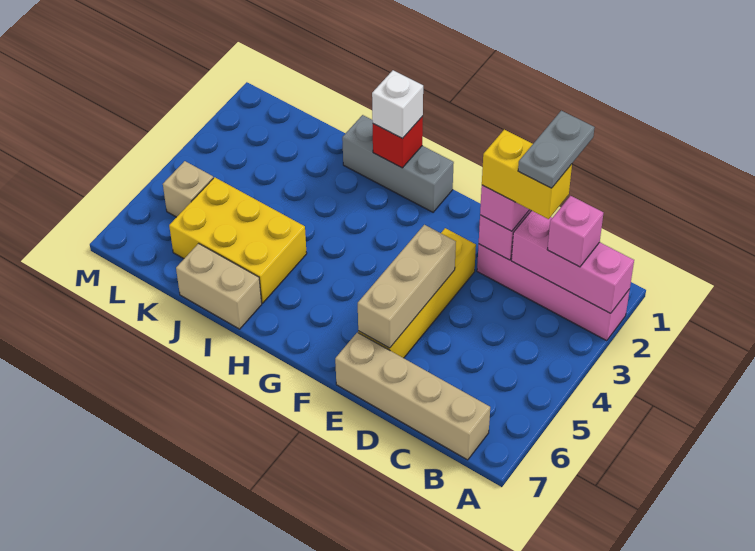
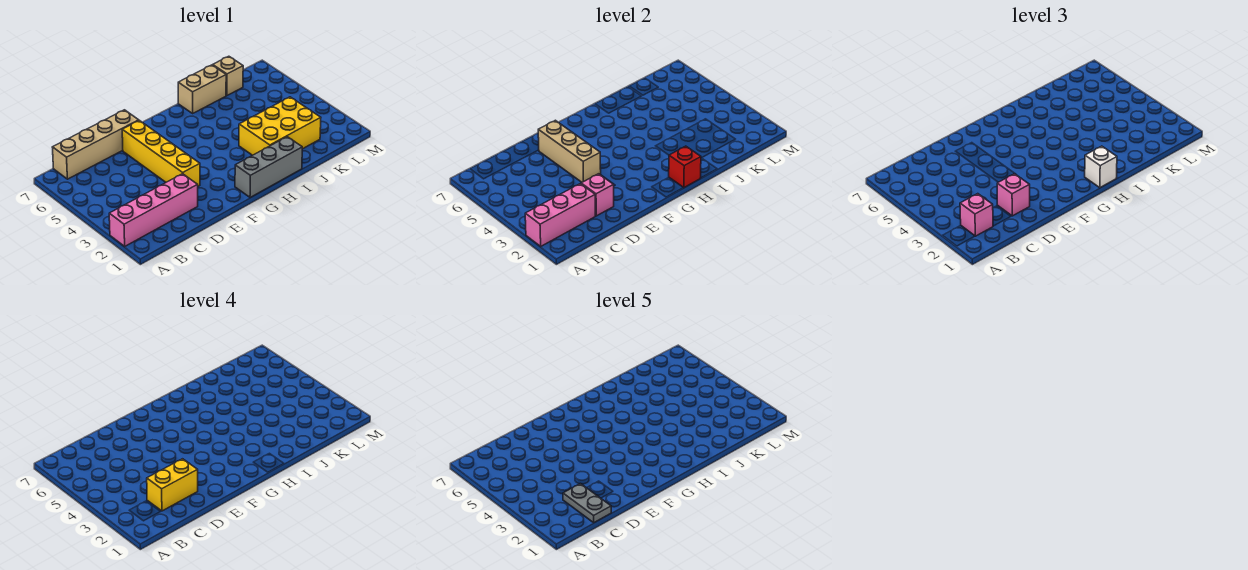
yellow 2x3 brick [169,177,307,303] -> yellow 2x3 brick moved to [239,97,321,155]
tan 1x1 brick [163,161,213,217] -> tan 1x1 brick moved to [213,56,243,96]

